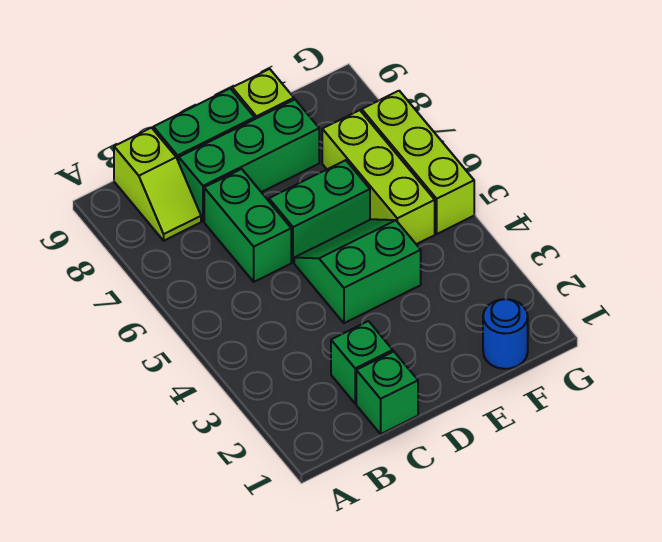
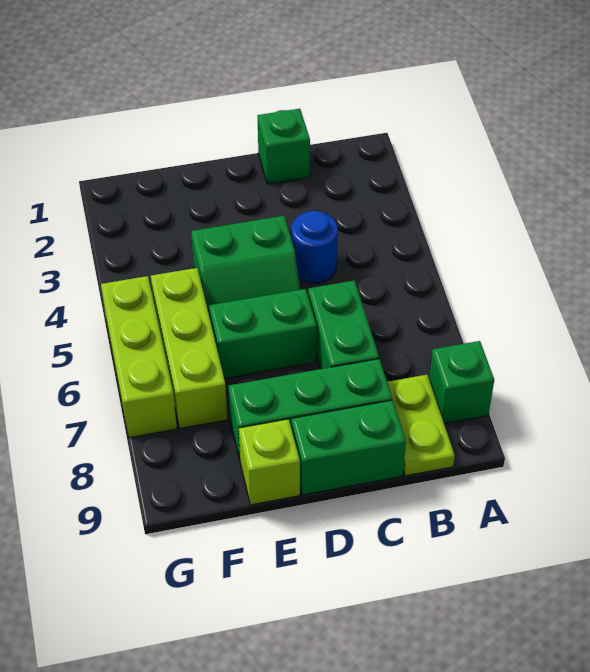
lime 1x2 slope [114,128,201,241] -> lime 1x2 plate [387,375,455,476]
green 1x1 brick [331,321,393,404] -> green 1x1 brick moved to [429,341,494,424]
blue 1x1 round brick [483,299,528,369] -> blue 1x1 round brick moved to [291,211,338,283]

